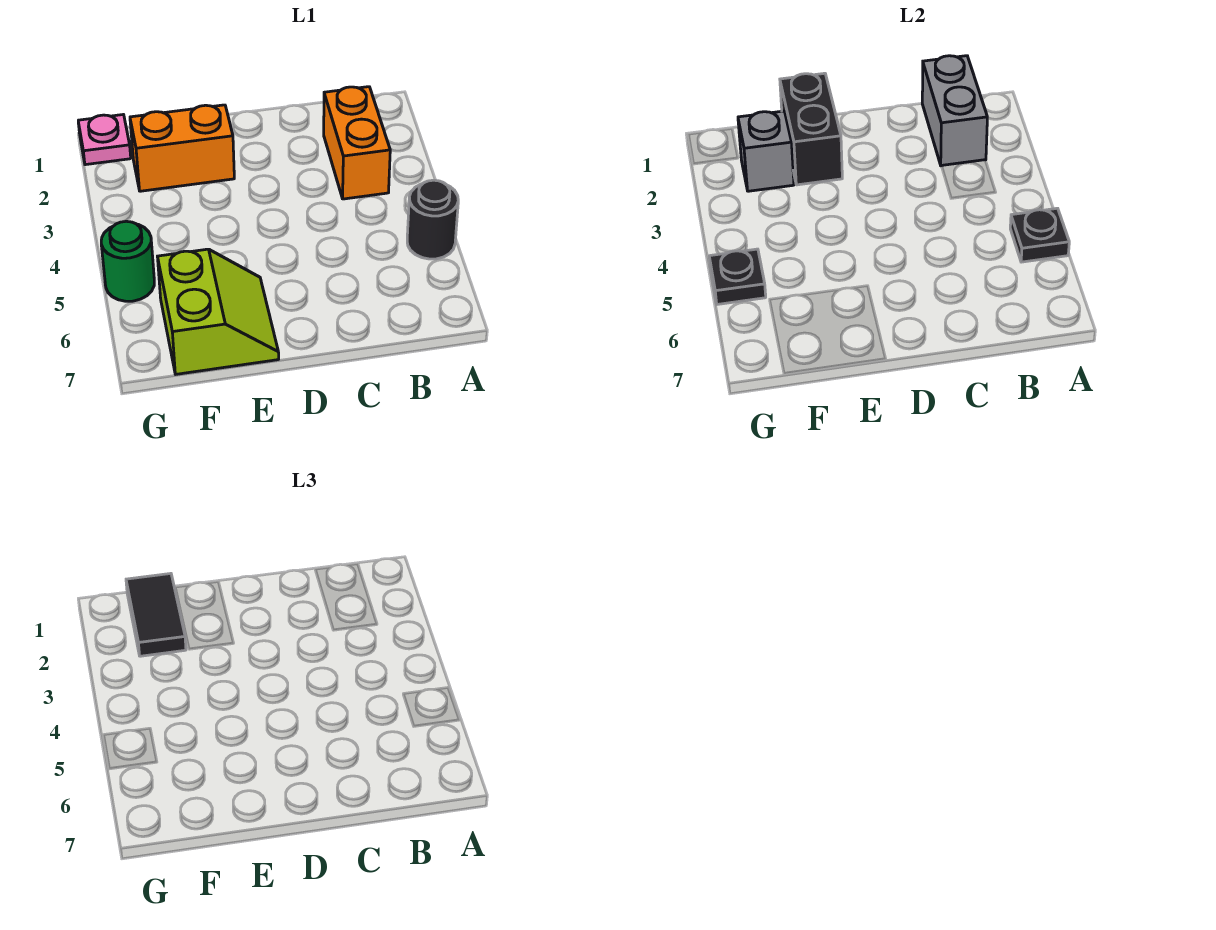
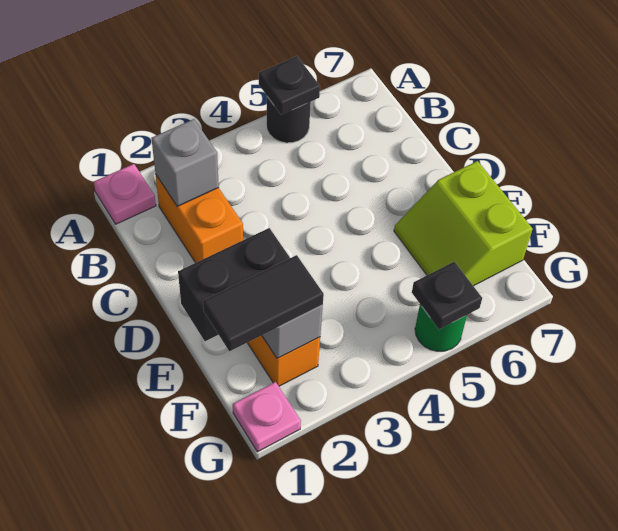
none -> pink 1x1 plate [94,164,156,224]
grey 1x2 brick [922,56,987,166] -> grey 1x1 brick [151,119,219,206]
orange 1x2 brick [324,87,390,199] -> orange 1x2 brick turned to [155,174,243,263]
lime 2x2 slope [157,249,279,374] -> lime 2x2 slope turned to [394,161,533,286]

